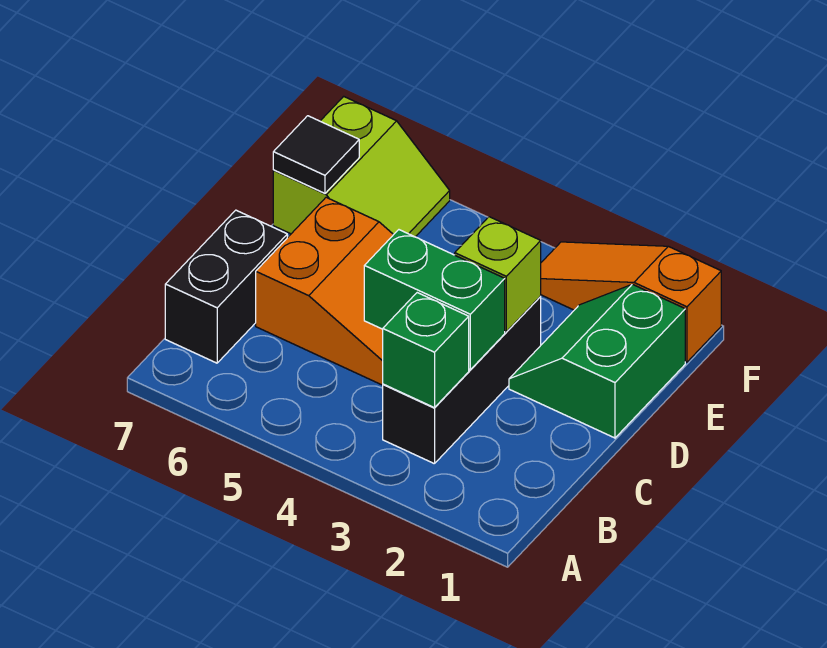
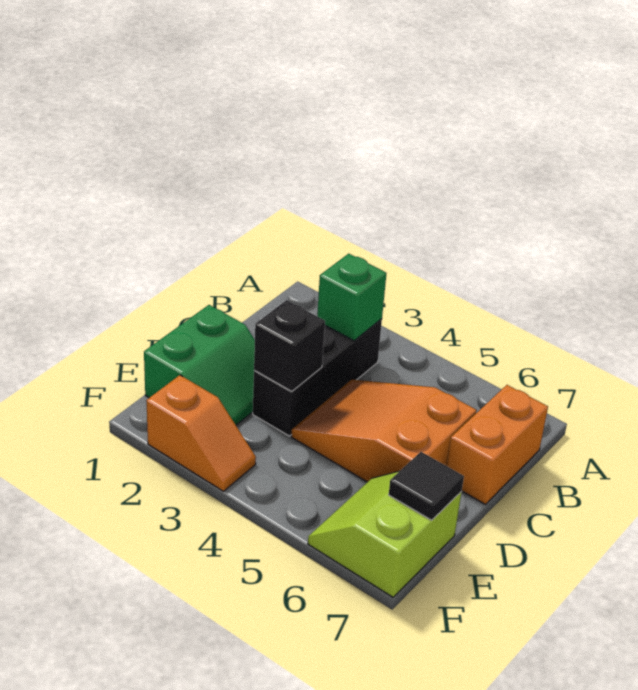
black 1x2 brick [165,210,287,363] -> orange 1x2 brick [447,385,548,504]
green 1x2 brick [364,230,505,370] -> none
lime 1x1 brick [455,217,541,332] -> black 1x1 brick [254,300,325,391]
orange 1x3 slope [541,242,721,362] -> orange 1x2 slope [146,375,256,491]

